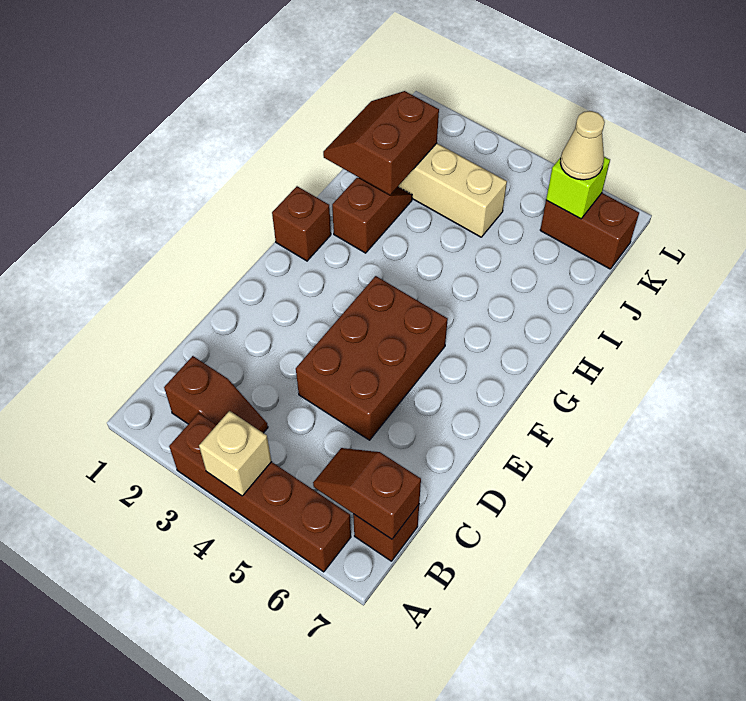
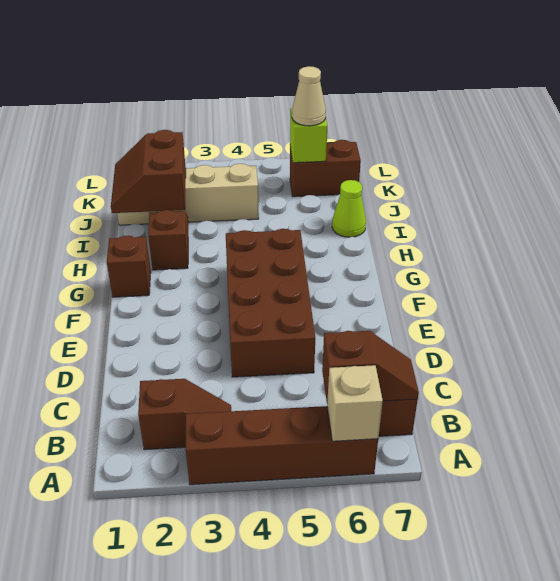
tan 1x1 brick [199,411,272,496] -> tan 1x1 brick moved to [327,365,383,441]
brown 1x2 slope [313,448,421,539] -> brown 1x2 slope turned to [322,331,419,401]
brown 2x3 brick [296,276,448,440] -> brown 2x4 brick [226,229,315,377]
none -> lime 1x1 cone [332,180,366,237]

